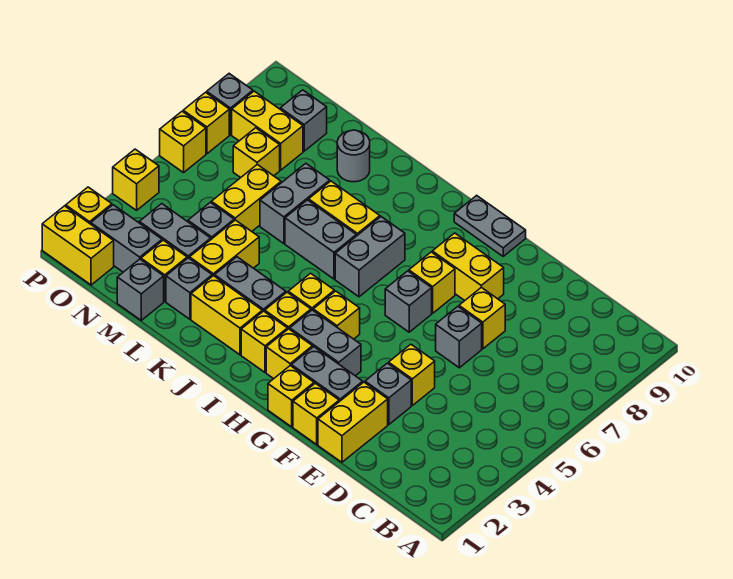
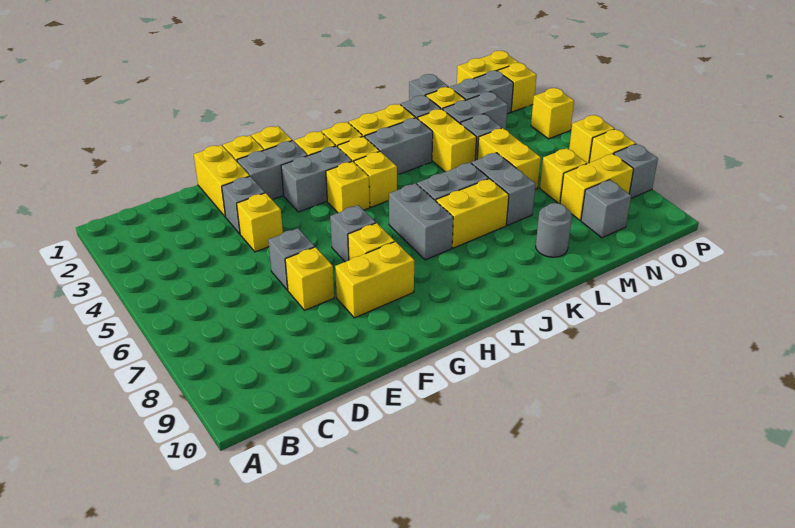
grey 1x2 plate [454,195,526,256] -> none

